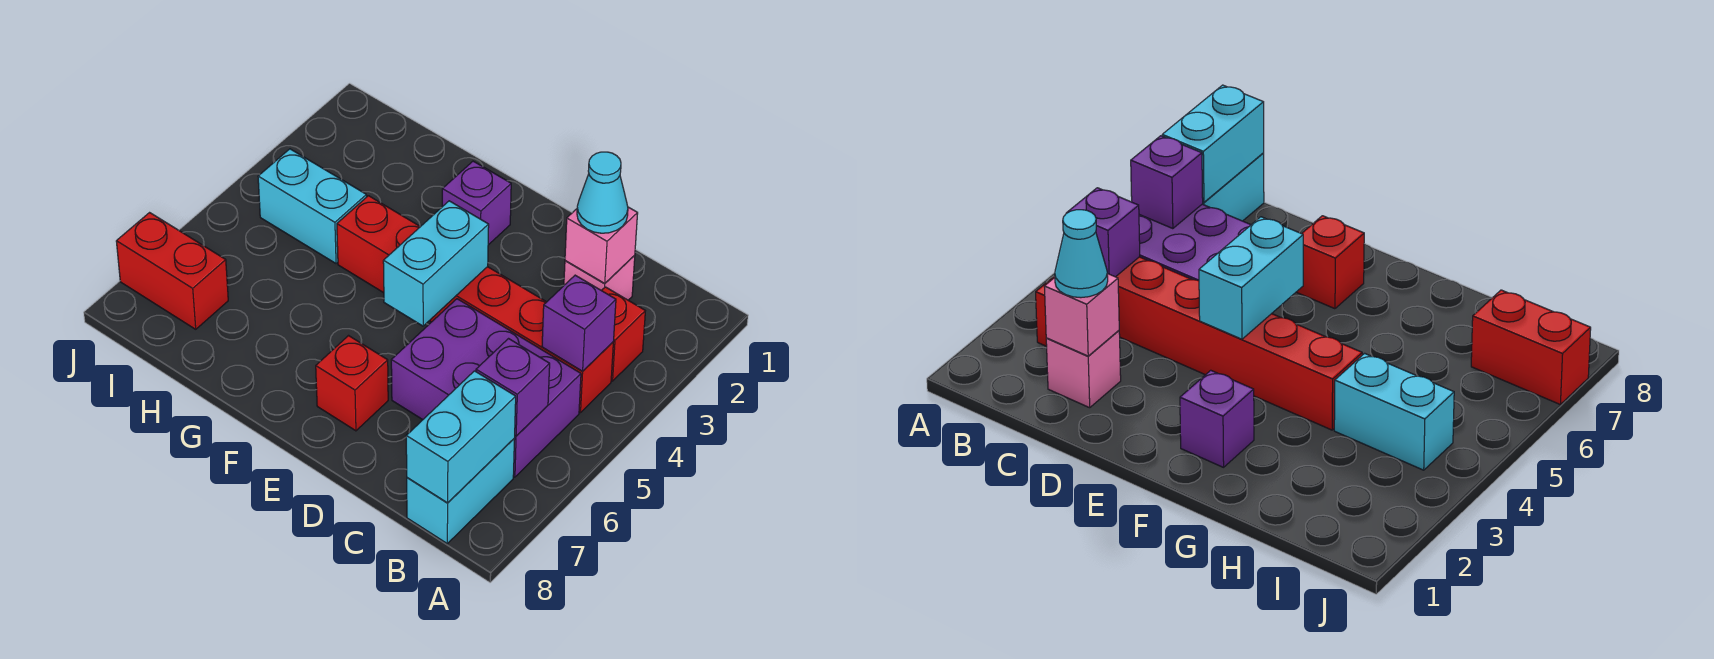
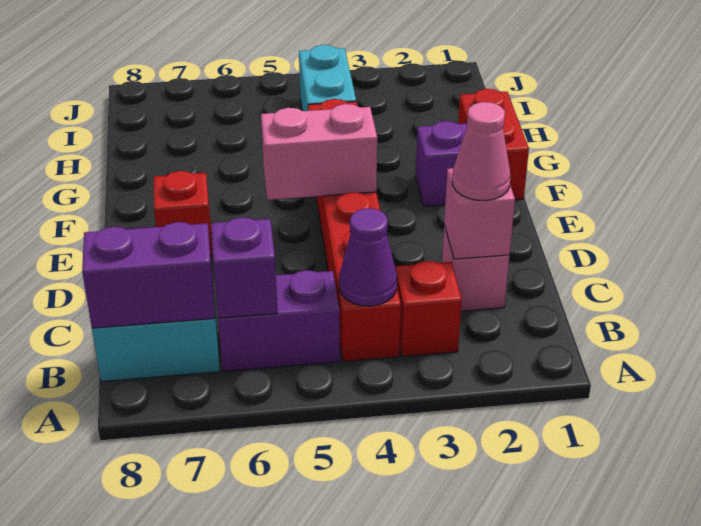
purple 1x1 brick [542,275,616,371] -> purple 1x1 cone [339,208,397,306]
purple 2x3 brick [391,299,581,477] -> purple 1x2 brick [218,270,340,371]
cyan 1x2 brick [406,371,516,503] -> purple 1x2 brick [82,222,215,328]
cyan 1x1 cone [577,152,628,233] -> pink 1x1 cone [452,102,511,201]
cyan 1x2 brick [383,201,489,326] -> pink 1x2 brick [261,104,377,200]
red 1x2 brick [116,213,228,329] -> red 1x2 brick moved to [458,89,529,200]

